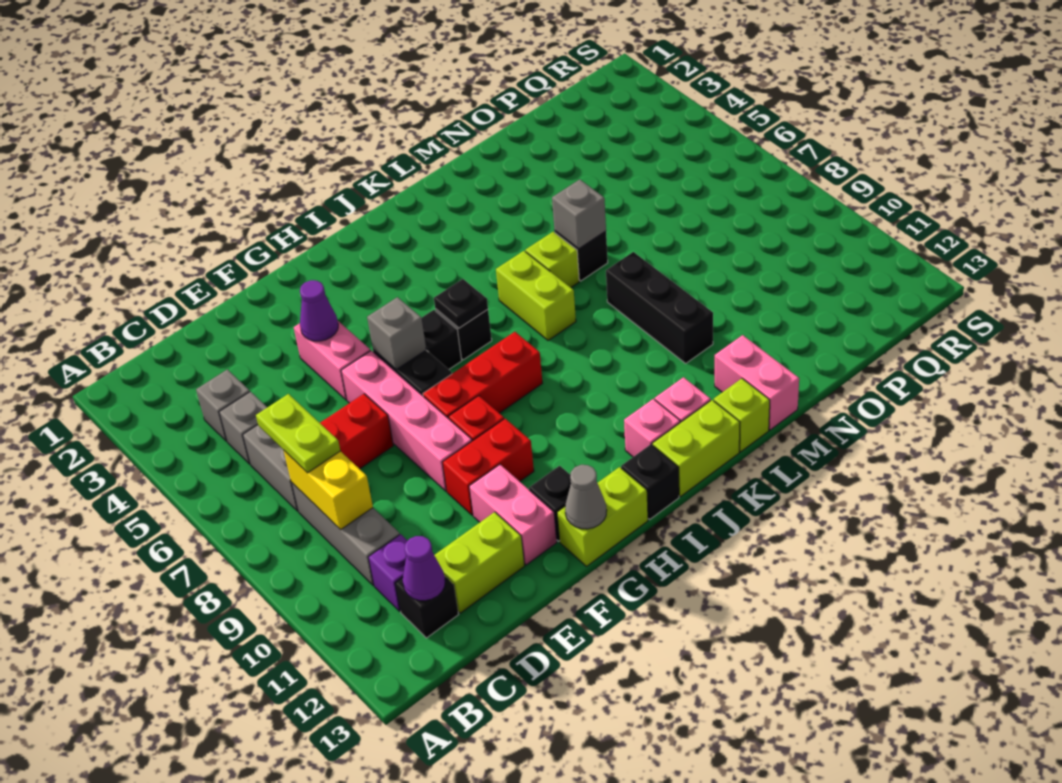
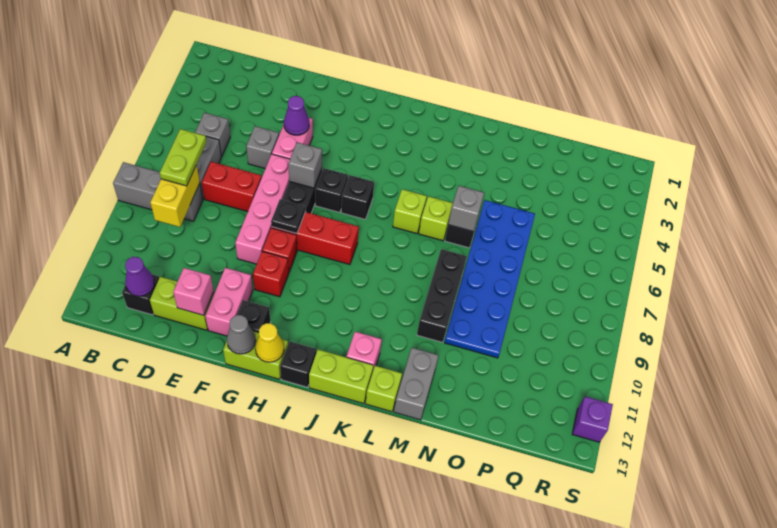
grey 1x1 brick [196,369,250,441] -> grey 1x1 brick moved to [246,126,279,169]
grey 1x3 brick [291,482,400,586] -> grey 1x3 brick turned to [113,162,203,221]
purple 1x1 brick [368,534,408,611] -> purple 1x1 brick moved to [572,396,613,442]
red 1x2 brick [442,419,534,515] -> red 1x1 brick [253,251,288,297]
none -> yellow 1x1 cone [255,323,284,362]
black 1x1 plate [434,279,488,328] -> black 1x1 plate moved to [271,199,305,234]
pink 1x1 brick [624,399,680,457] -> pink 1x1 brick moved to [173,268,214,315]
lime 1x2 brick [496,251,576,340] -> lime 1x1 brick [393,189,427,234]
pink 1x2 brick [715,335,799,430] -> grey 1x2 brick [394,348,439,420]
none -> blue 2x6 plate [444,200,535,358]

